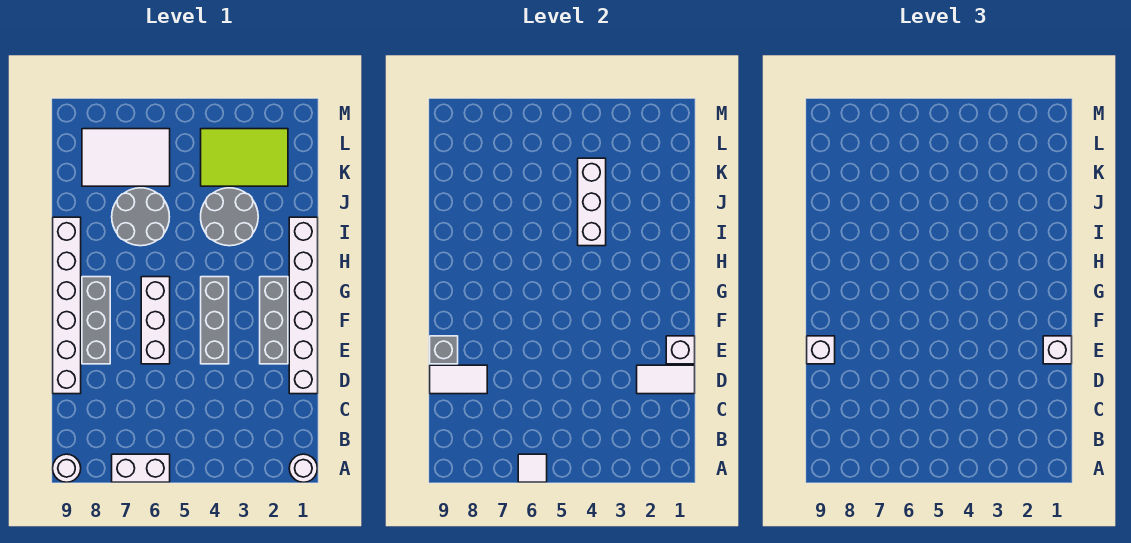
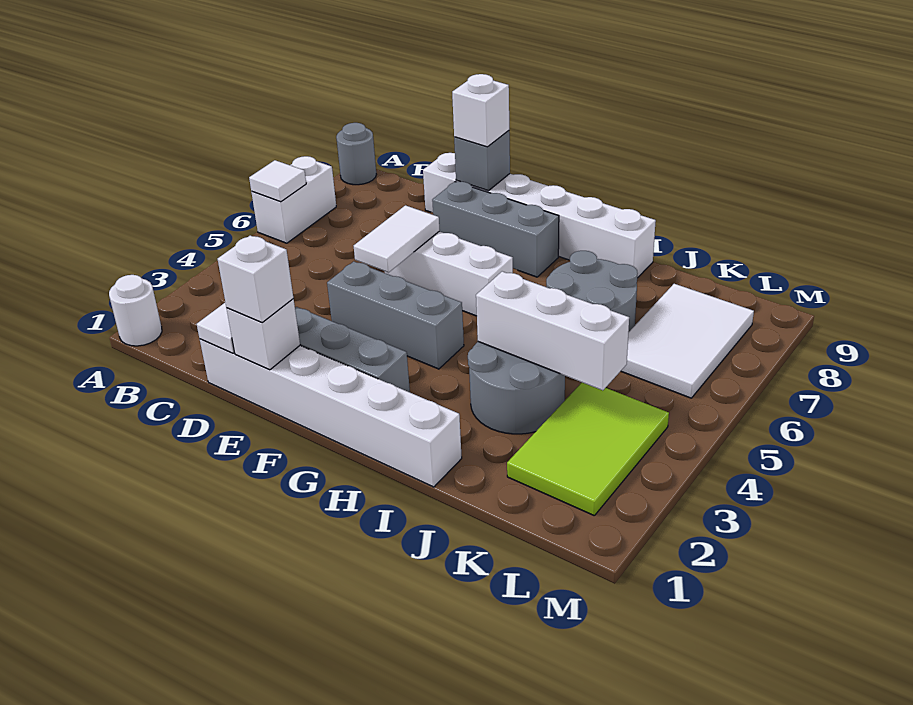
white 1x1 round brick [53,454,81,482] -> grey 1x1 round brick [336,123,376,185]
white 1x2 tile [430,365,487,394] -> white 1x2 tile moved to [354,205,440,272]

